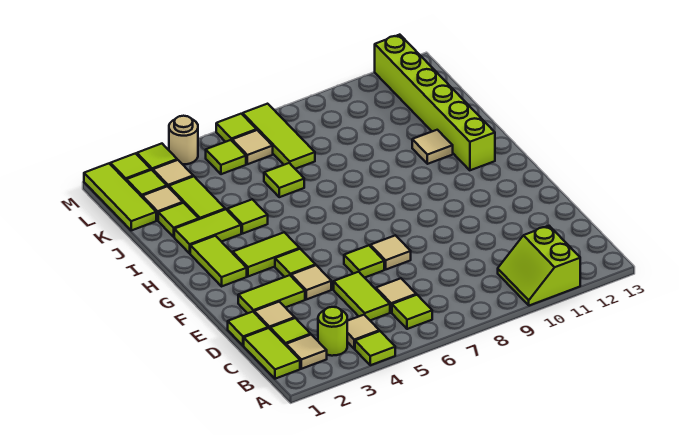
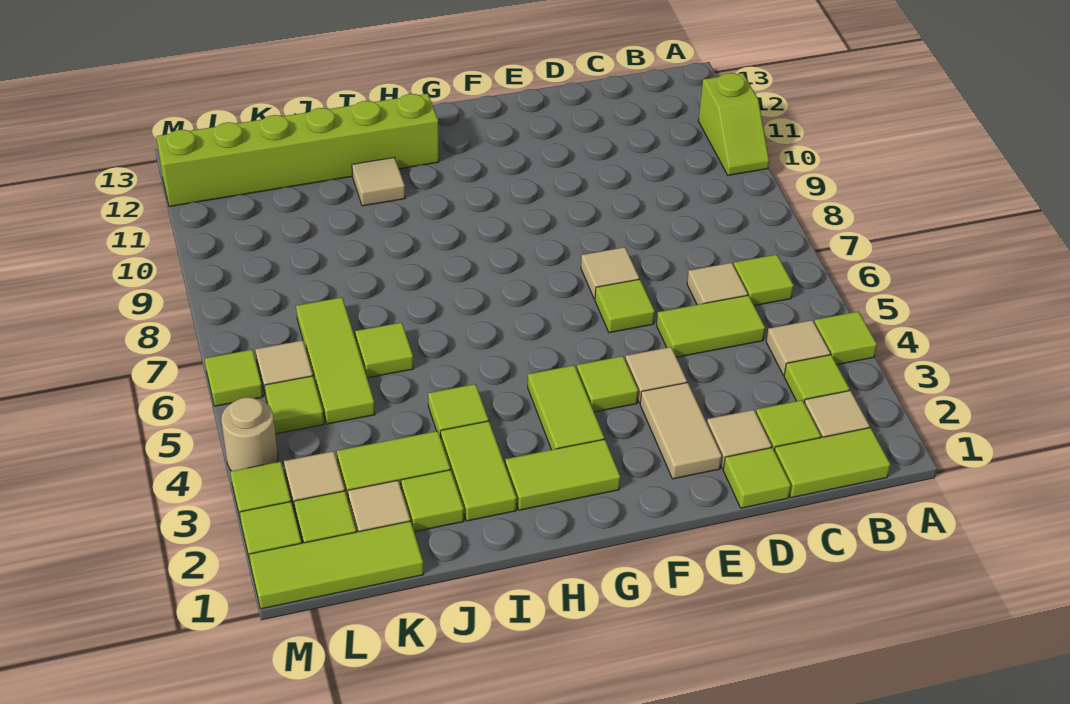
lime 2x2 slope [498,226,580,306] -> lime 1x2 slope [698,73,769,175]
lime 1x1 round brick [318,307,347,356] -> lime 1x1 tile [784,355,850,402]
lime 1x2 tile [238,275,305,313] -> tan 1x2 tile [640,383,722,479]
lime 1x3 tile [243,104,315,169] -> lime 1x3 tile turned to [296,297,375,424]

